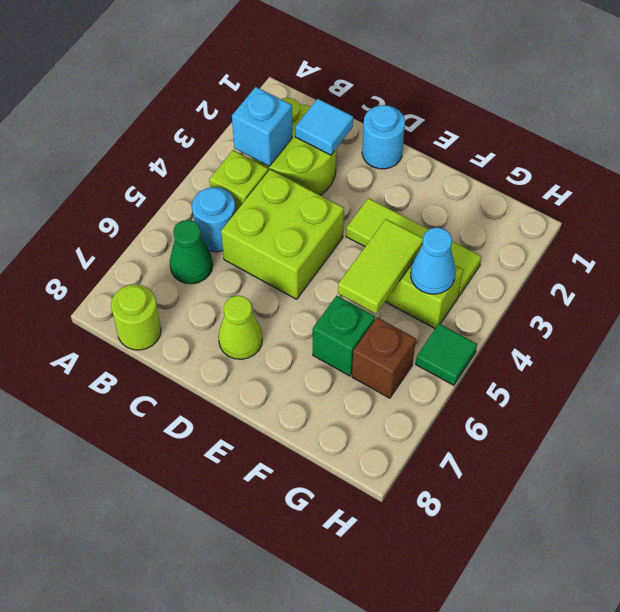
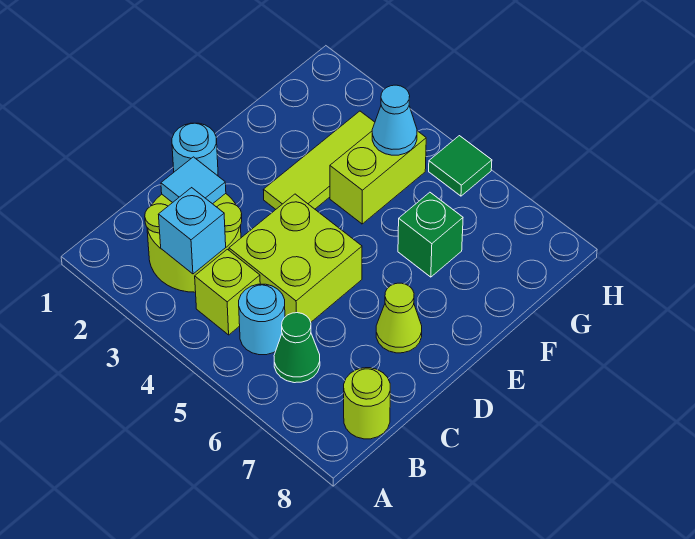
lime 1x2 tile [338,219,423,314] -> none
brown 1x1 brick [352,318,416,398] -> none

